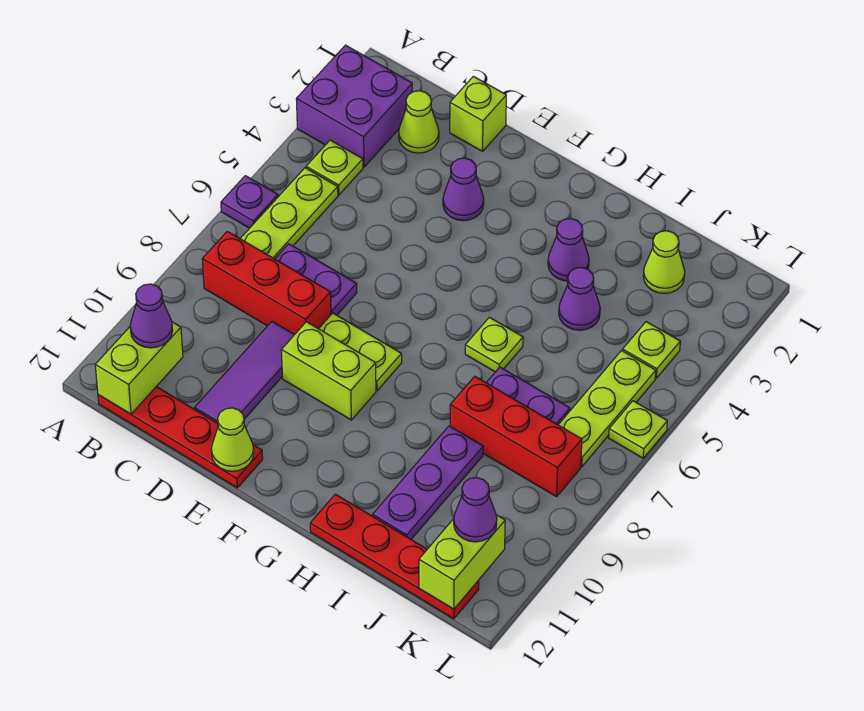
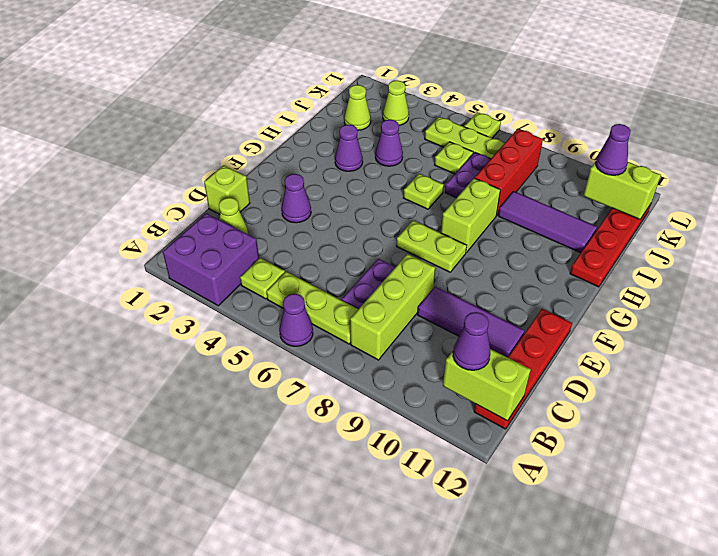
purple 1x1 plate [221,176,278,228] -> purple 1x1 cone [280,294,313,346]
red 1x3 brick [202,231,331,335] -> lime 1x3 brick [350,254,435,360]
lime 1x2 plate [319,313,402,390] -> lime 1x2 plate turned to [397,220,467,272]
lime 1x2 brick [281,322,376,420] -> lime 1x2 brick moved to [441,178,500,253]
lime 1x1 cone [211,408,254,471] -> lime 1x1 cone moved to [383,80,409,125]
purple 1x3 plate [373,426,483,539] -> purple 1x3 tile [498,191,597,253]
lime 1x1 plate [623,322,680,378] -> lime 1x1 plate moved to [435,142,473,174]

